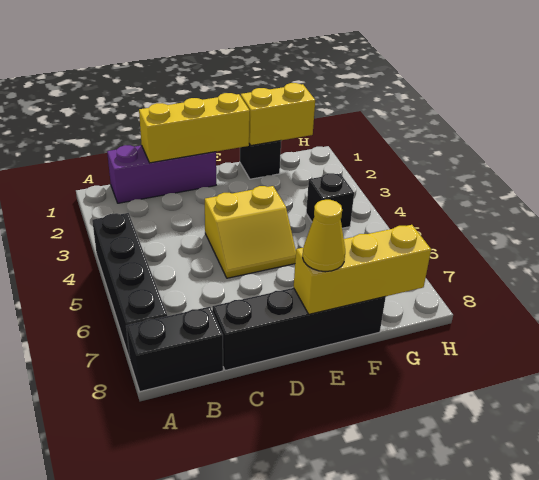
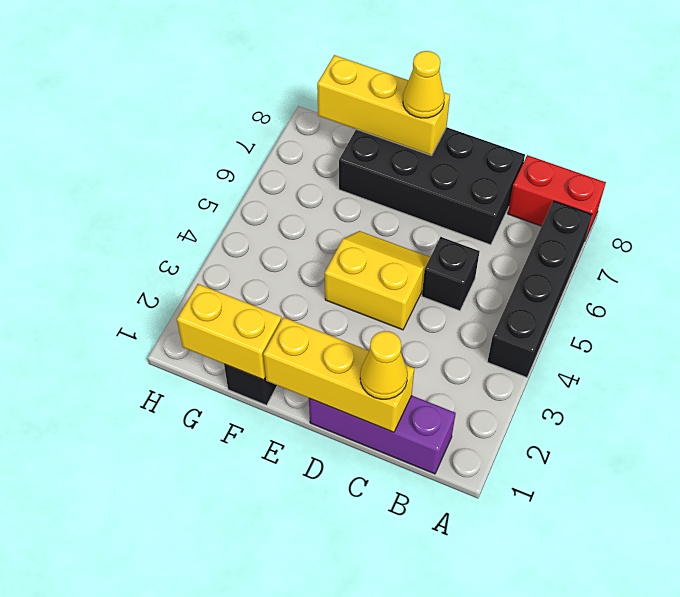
black 1x2 brick [126,307,223,392] -> red 1x2 brick [508,155,606,240]
none -> yellow 1x1 cone [360,331,408,399]
black 1x4 brick [212,288,386,371] -> black 2x4 brick [339,127,525,245]
black 1x1 brick [306,173,354,228] -> black 1x1 brick moved to [422,237,480,311]

